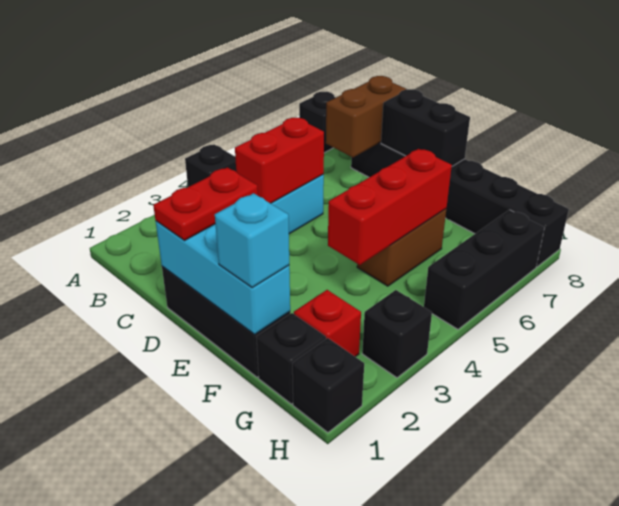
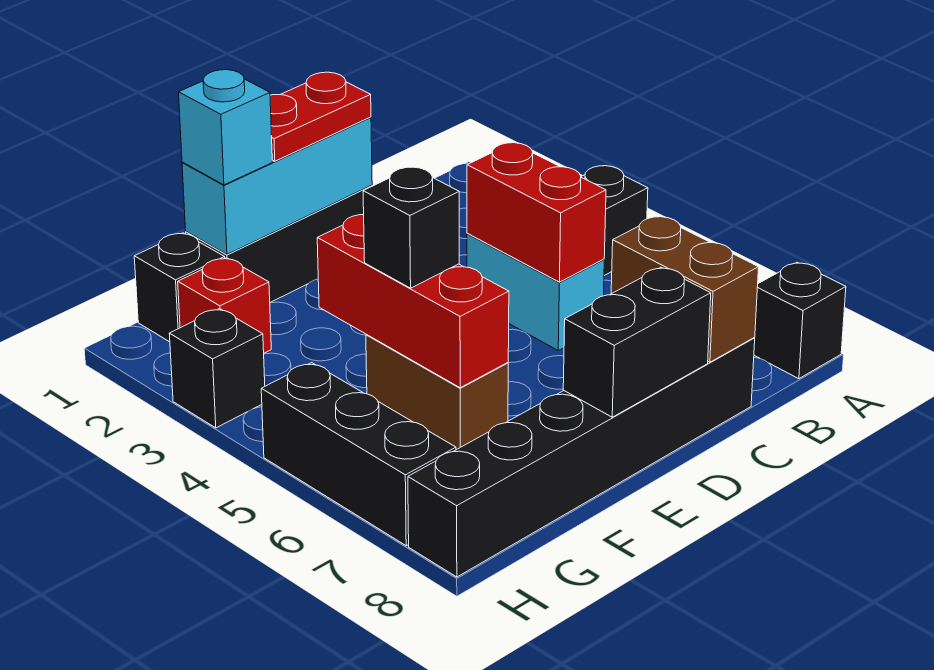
red 1x2 plate [153,167,258,241] -> red 1x2 plate turned to [270,72,371,161]
black 1x1 brick [292,338,364,433] -> black 1x1 brick moved to [363,167,459,288]

